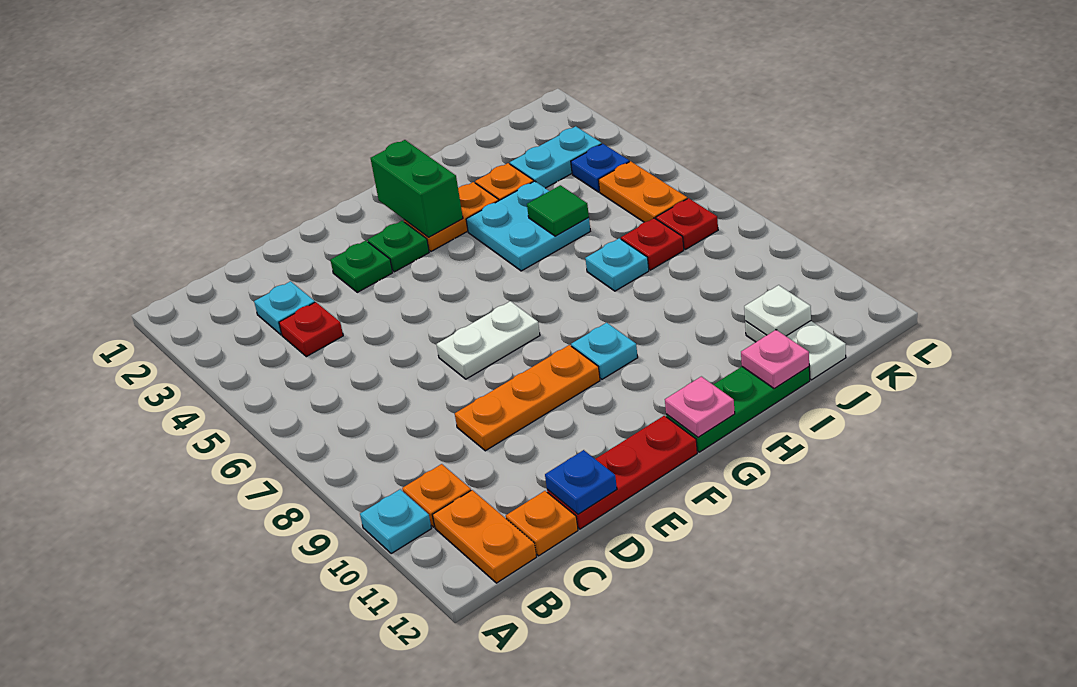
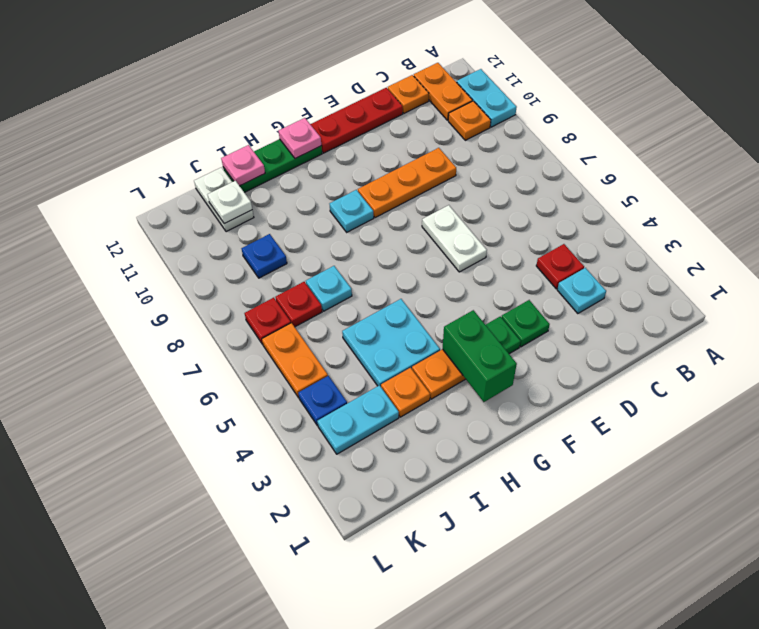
cyan 1x1 plate [360,489,432,554] -> cyan 1x2 plate [457,69,517,127]
blue 1x1 plate [545,450,617,514] -> blue 1x1 plate moved to [242,234,287,278]
white 1x2 plate [437,301,540,379] -> white 1x2 plate turned to [422,205,487,272]
green 1x1 tile [527,185,589,236] -> none

